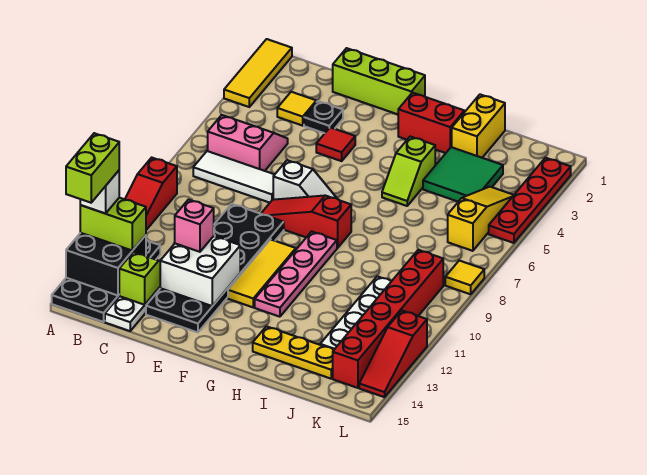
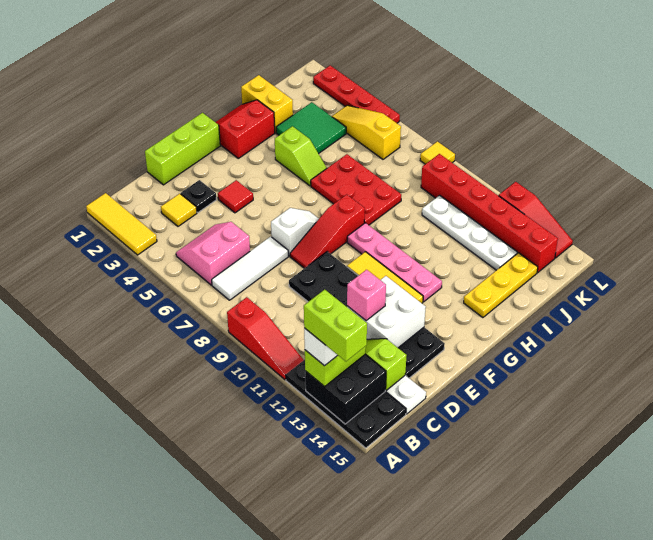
none -> red 2x3 plate [311,154,401,225]

